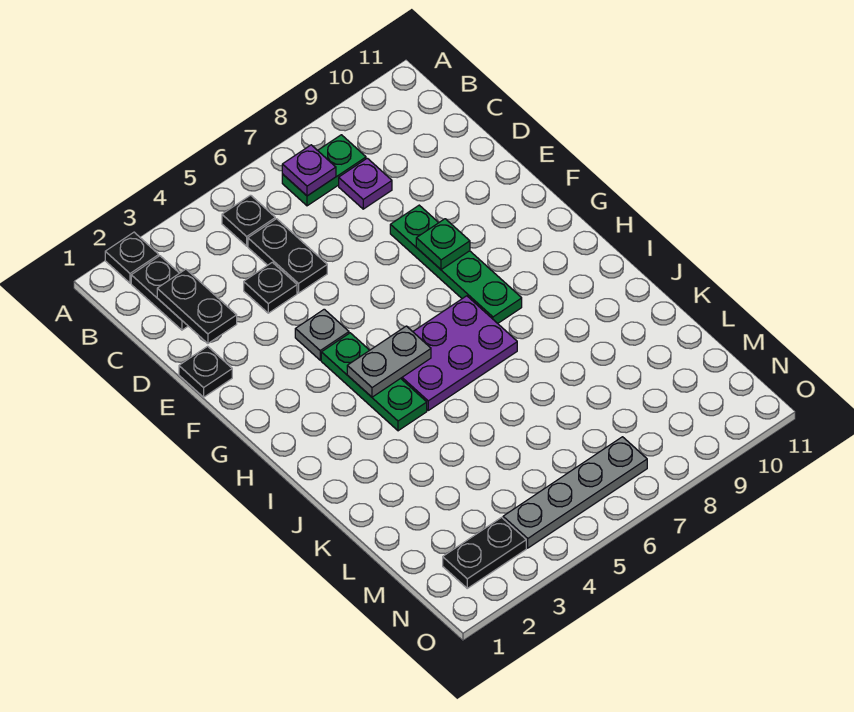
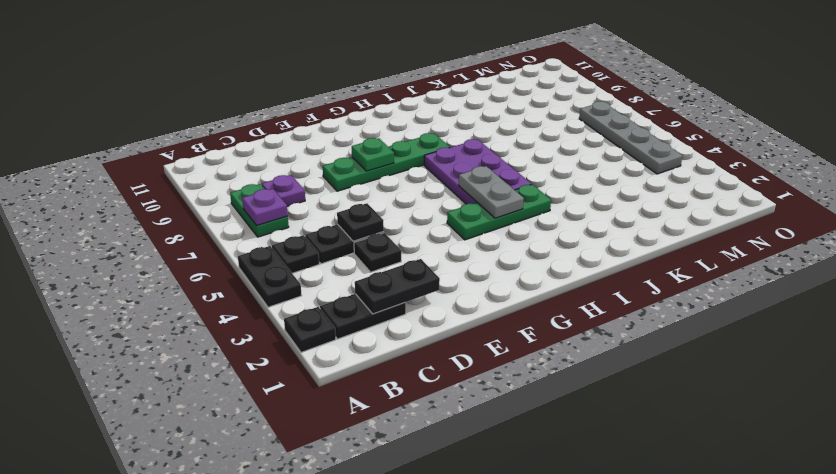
black 1x1 plate [179,346,232,397] -> black 1x1 plate moved to [337,203,384,241]
grey 1x1 plate [295,309,349,360] -> none
black 1x2 plate [443,517,526,588] -> black 1x2 plate moved to [238,246,302,307]

